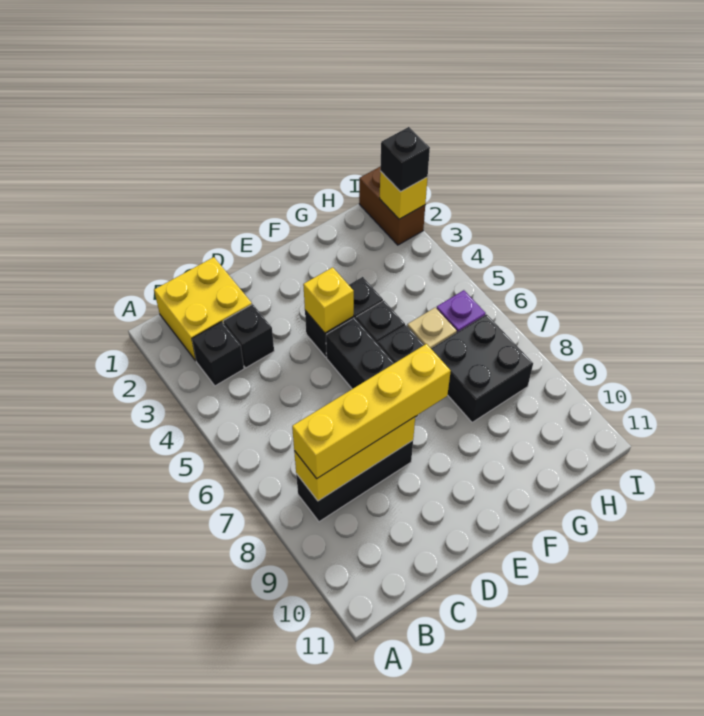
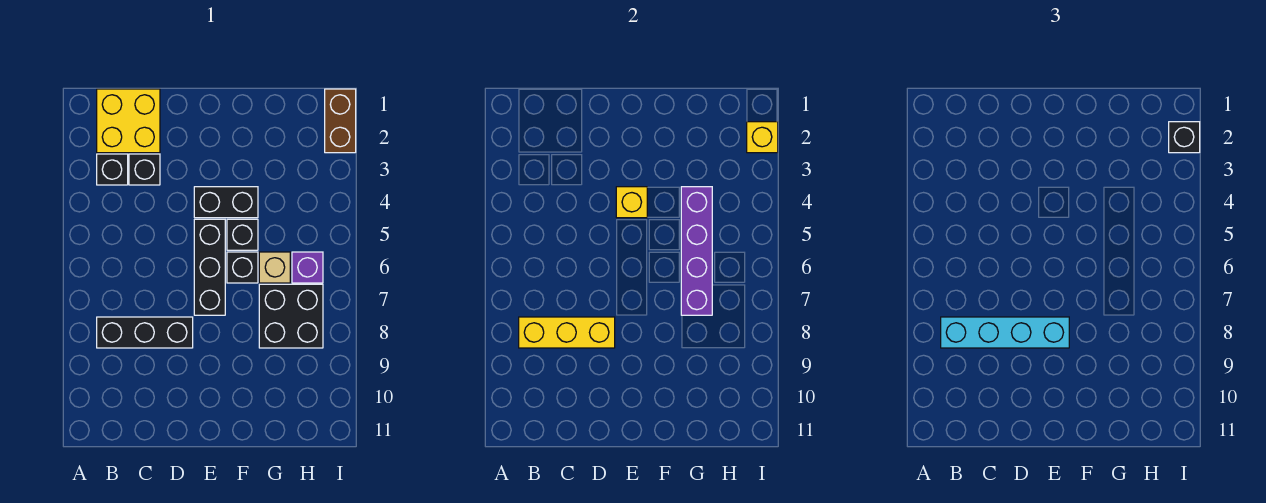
yellow 1x4 brick [292,344,451,479] -> cyan 1x4 brick [941,317,1069,348]
none -> purple 1x4 brick [681,187,712,315]

